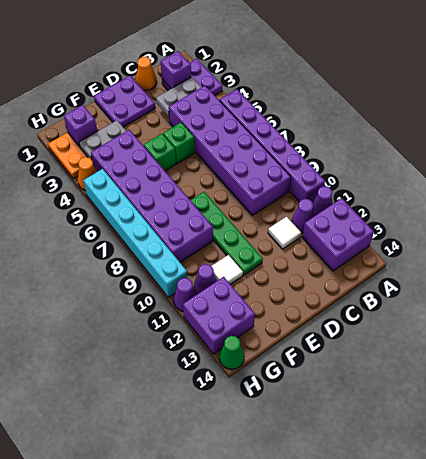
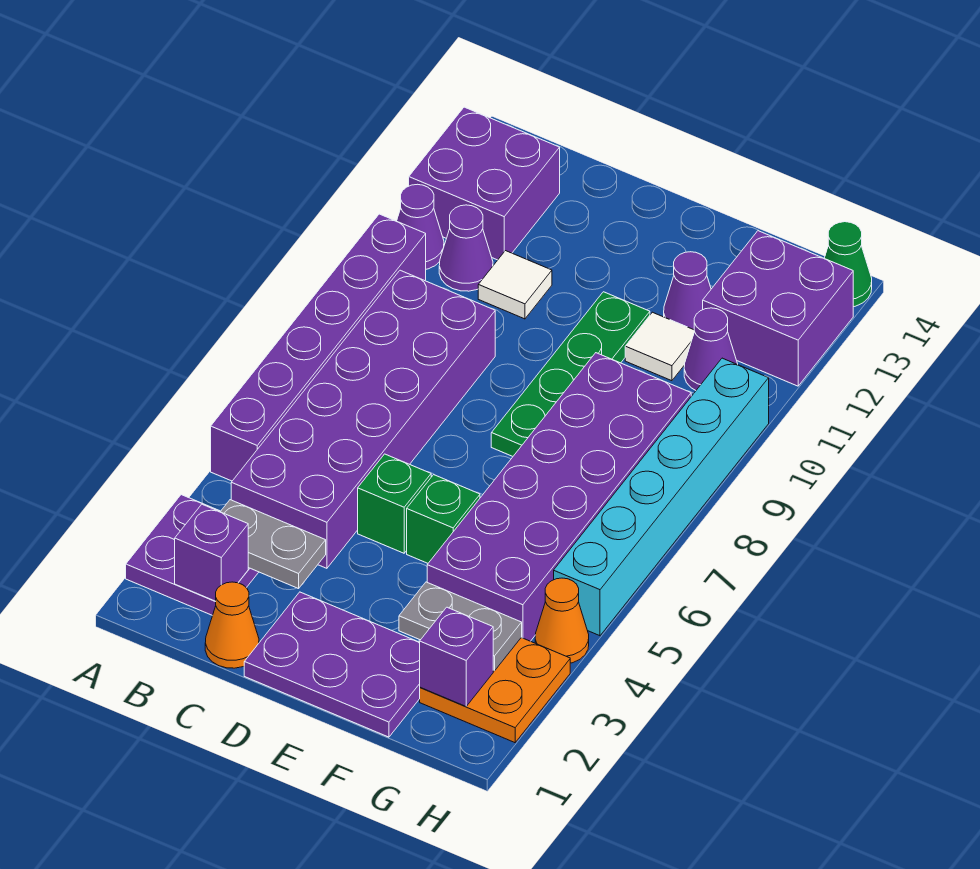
purple 2x2 plate [94,76,155,127] -> purple 2x3 plate [244,592,420,737]
purple 1x1 cone [174,278,197,311] -> purple 1x1 cone moved to [664,252,711,330]

